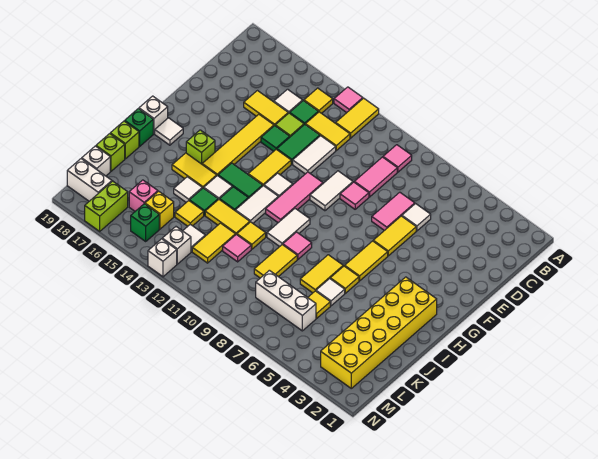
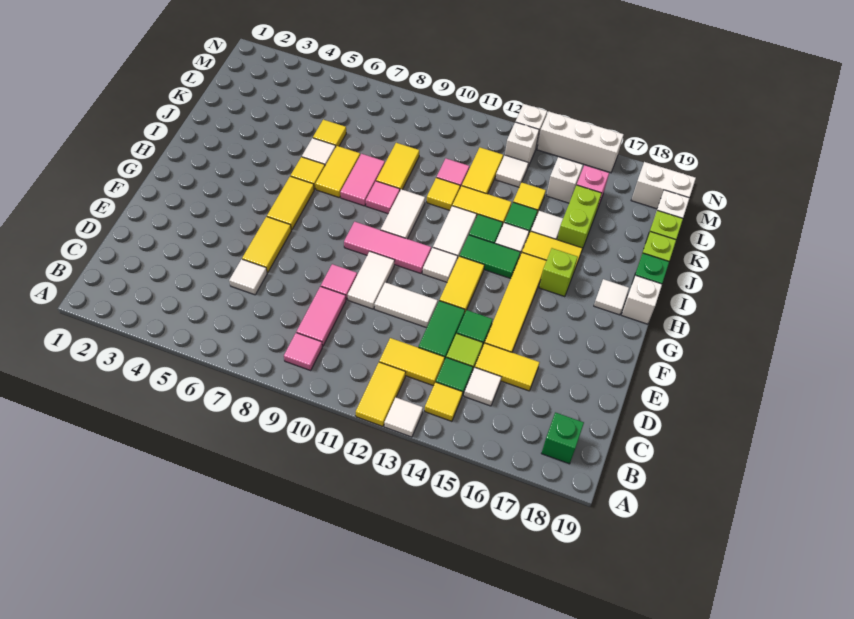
pink 1x1 tile [334,87,363,113] -> white 1x1 tile [384,398,423,437]
pink 1x2 tile [372,192,415,231] -> pink 1x2 tile moved to [340,154,385,206]
white 1x2 tile [293,136,336,174] -> white 1x2 tile turned to [374,282,438,328]
pink 1x3 tile [266,172,323,223] -> pink 1x3 tile turned to [344,222,431,273]
yellow 2x6 brick [321,277,437,388] -> none
white 1x3 brick [256,270,316,331] -> white 1x3 brick moved to [537,112,624,173]
yellow 1x1 brick [145,191,174,229] -> white 1x1 brick [546,157,583,203]
green 1x1 brick [131,204,159,241] -> green 1x1 brick moved to [541,412,584,464]
lime 1x2 brick [85,181,128,232] -> lime 1x2 brick moved to [557,185,602,250]

